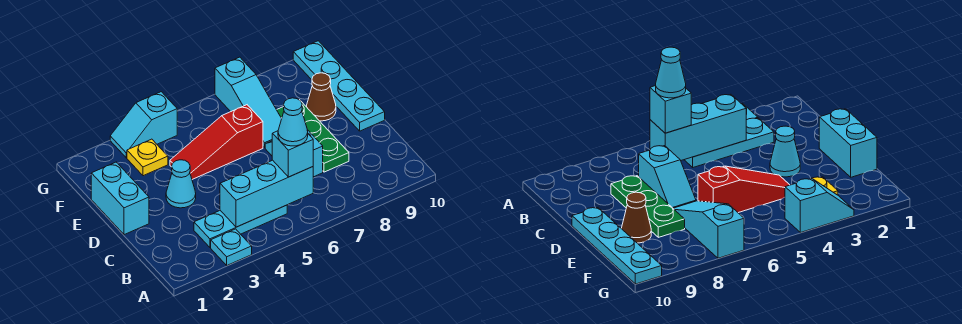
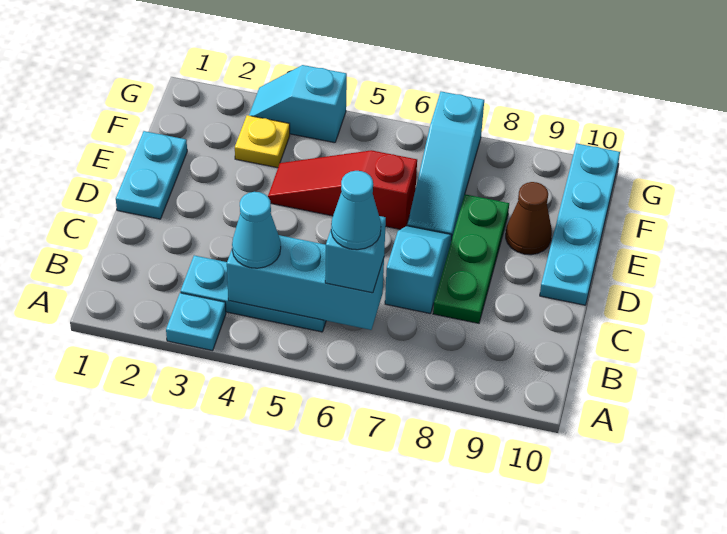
cyan 1x2 brick [91,162,149,235] -> cyan 1x2 plate [116,131,187,219]
cyan 1x1 cone [166,160,196,208] -> cyan 1x1 cone moved to [232,192,281,268]

